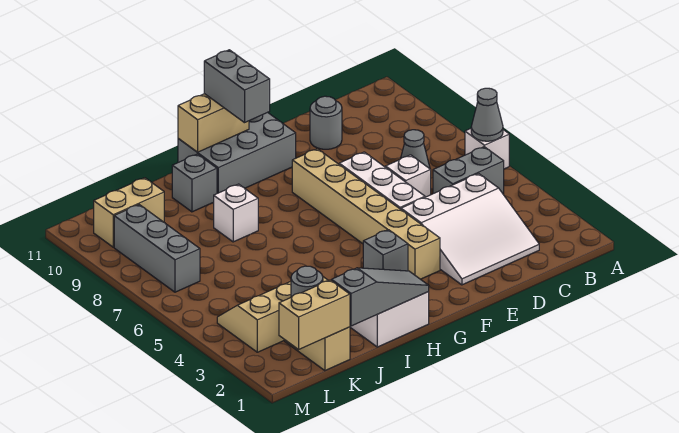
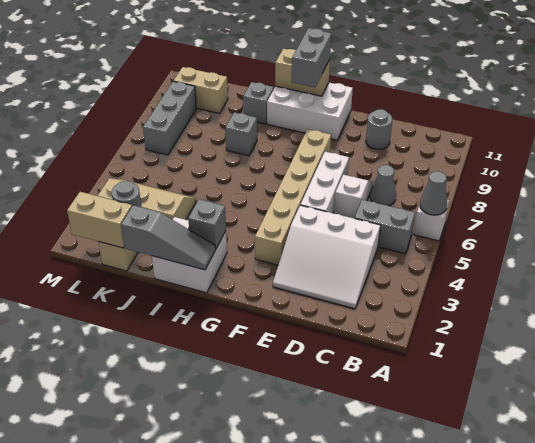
grey 2x3 brick [178,112,296,193] -> white 2x3 brick [267,83,353,140]
white 1x1 brick [214,184,258,242] -> grey 1x1 brick [225,112,257,156]

